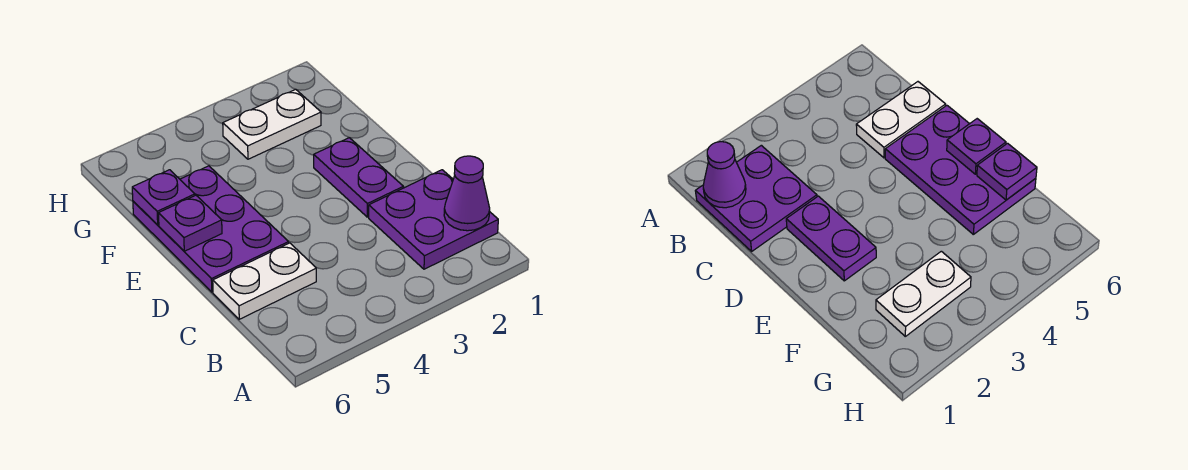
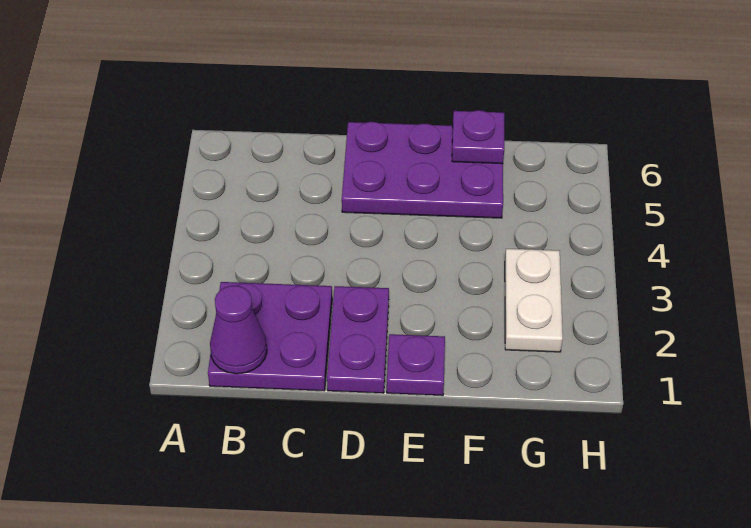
white 1x2 plate [213,243,316,319] -> none
purple 1x2 plate [314,138,403,217] -> purple 1x2 plate turned to [327,286,389,393]
purple 1x1 plate [158,195,222,251] -> purple 1x1 plate moved to [387,334,445,396]

